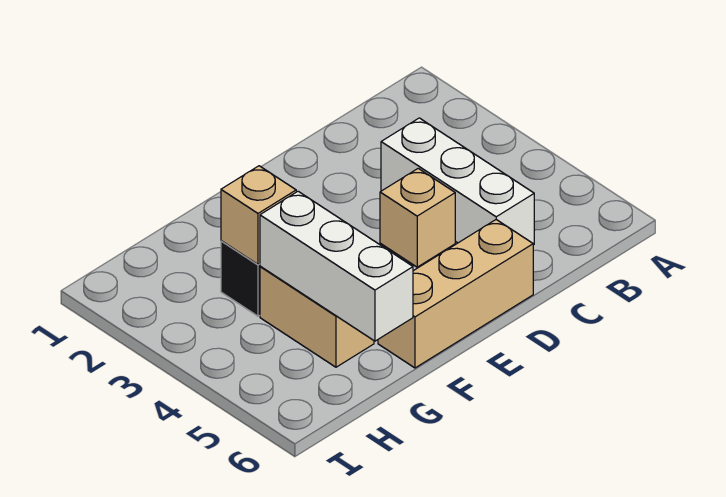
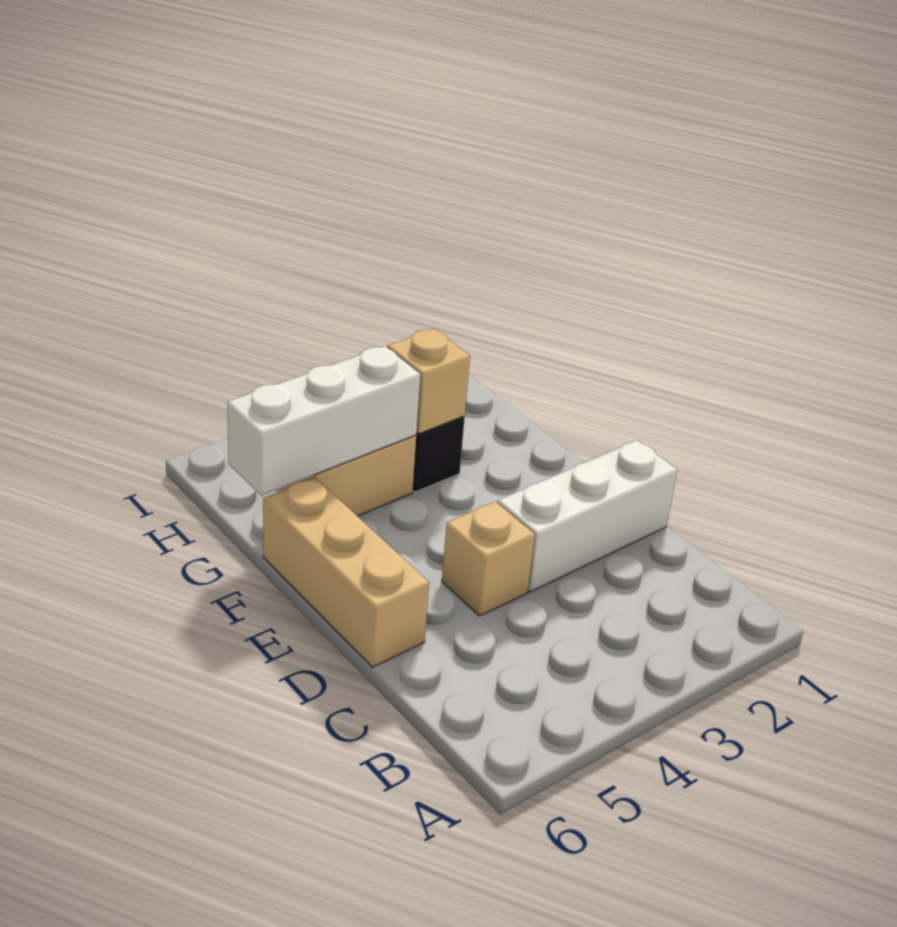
white 1x3 brick [381,118,534,245] -> white 1x3 brick moved to [498,440,677,592]

